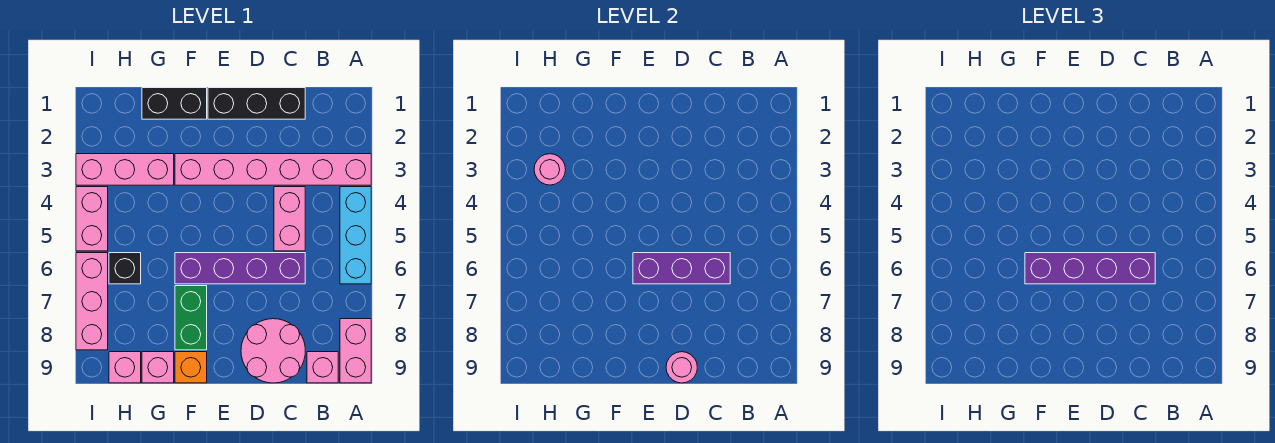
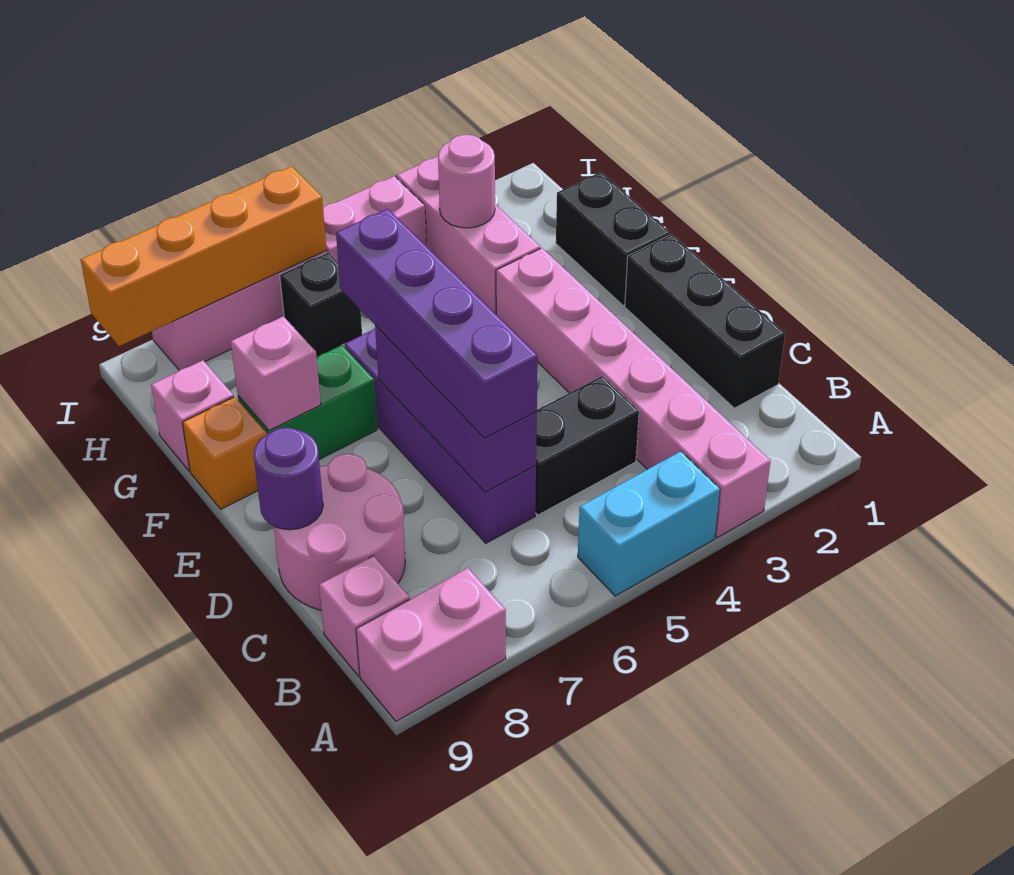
cyan 1x3 brick [340,187,371,284] -> cyan 1x2 brick [578,451,720,596]
pink 1x2 brick [274,187,305,251] -> black 1x2 brick [535,376,639,515]
pink 1x1 round brick [666,352,697,383] -> purple 1x1 round brick [254,428,323,530]
pink 1x1 brick [109,352,141,383] -> pink 1x1 brick moved to [231,316,321,430]
none -> orange 1x4 brick [81,166,326,346]

